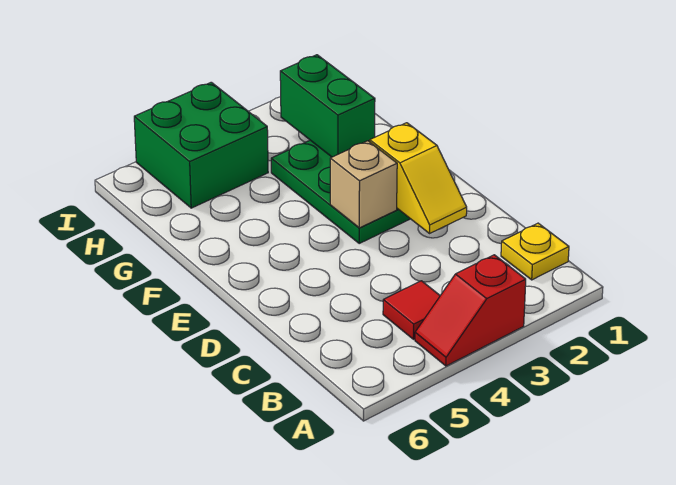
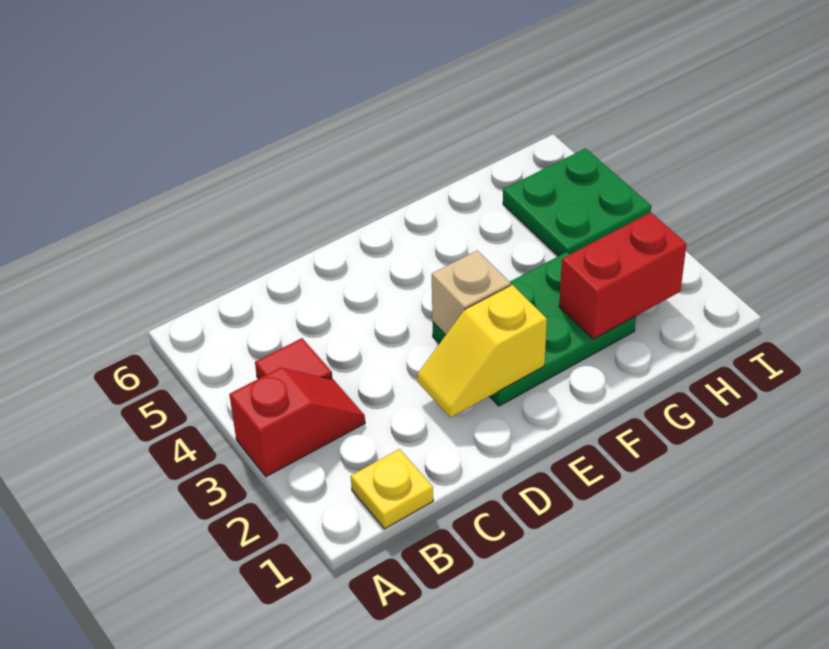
red 1x2 slope [415,255,526,366] -> red 1x2 slope turned to [229,368,365,477]
green 1x2 brick [280,55,375,157] -> red 1x2 brick [559,212,687,339]
green 2x2 brick [134,82,268,208] -> green 2x2 plate [503,148,651,256]

